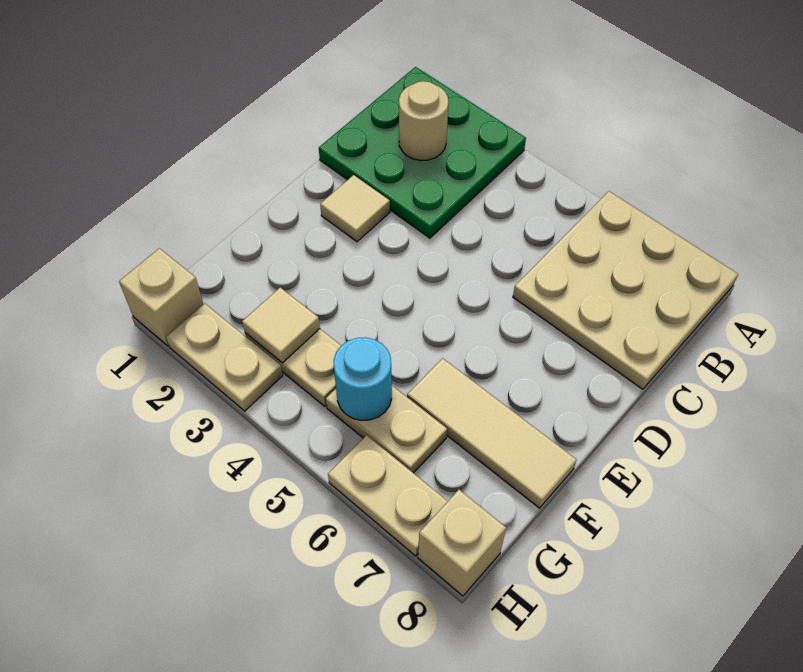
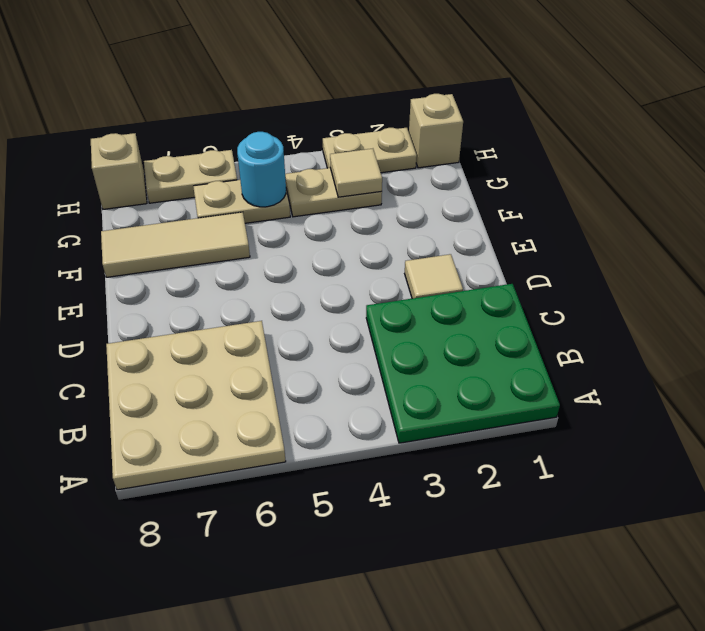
tan 1x1 round brick [399,81,449,161] -> none

